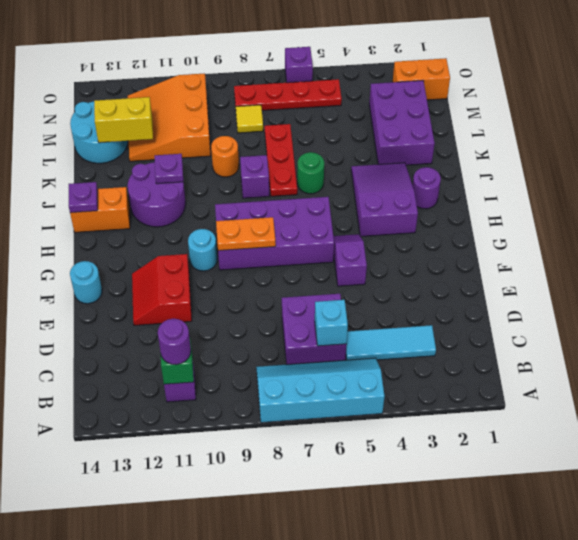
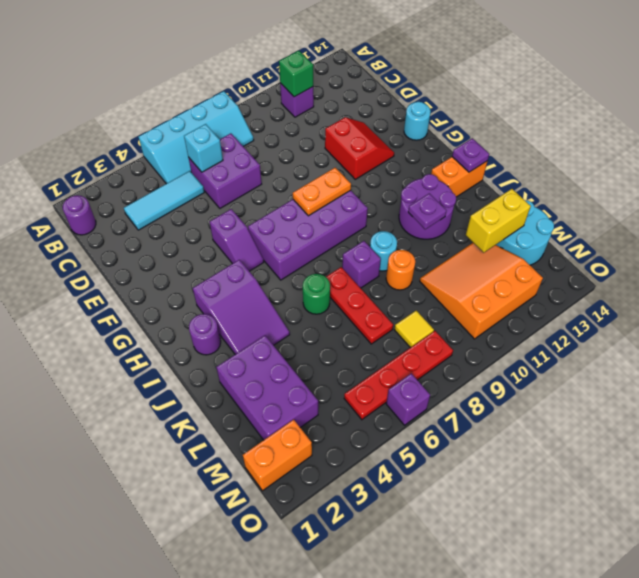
purple 1x1 round brick [158,319,191,365] -> purple 1x1 round brick moved to [63,195,96,235]
cyan 1x1 round brick [188,229,217,271] -> cyan 1x1 round brick moved to [370,231,397,271]
orange 3x3 slope [128,73,211,161] -> orange 3x3 slope turned to [420,243,543,339]

